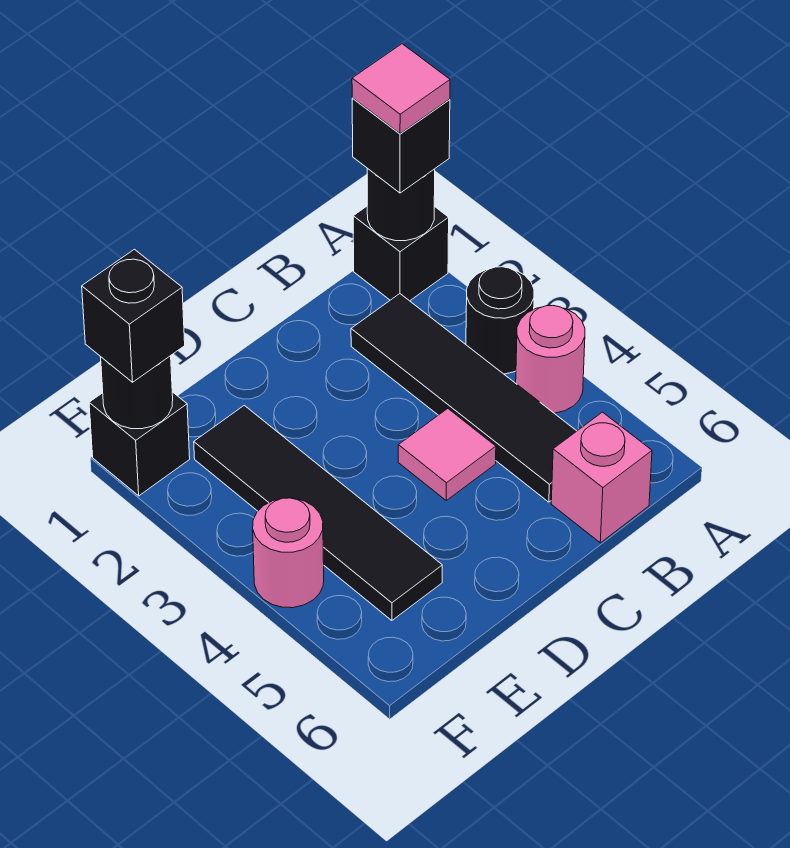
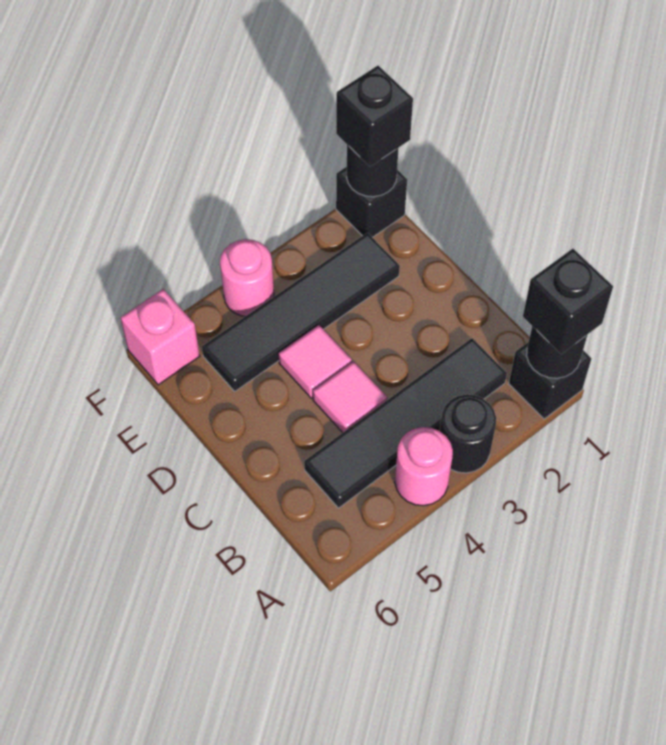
pink 1x1 tile [352,44,450,134] -> pink 1x1 tile moved to [279,325,352,398]
pink 1x1 brick [551,412,652,543] -> pink 1x1 brick moved to [120,289,200,385]

